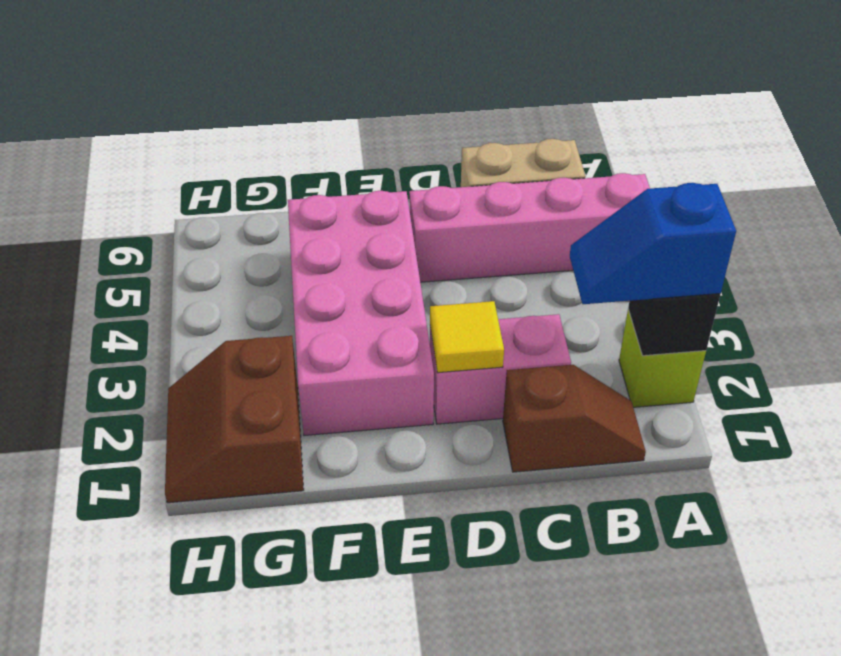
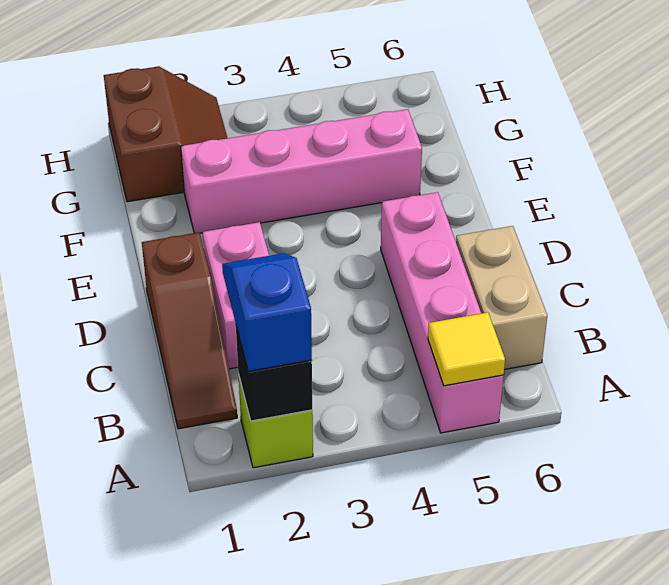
brown 1x2 slope [503,365,646,472] -> brown 1x3 slope [142,232,237,429]
yellow 1x1 tile [430,301,504,373] -> yellow 1x1 tile moved to [428,312,505,386]
pink 2x4 brick [288,191,434,435] -> pink 1x4 brick [181,109,422,233]
brown 2x2 slope [165,336,304,503] -> brown 2x2 slope turned to [104,66,227,202]

